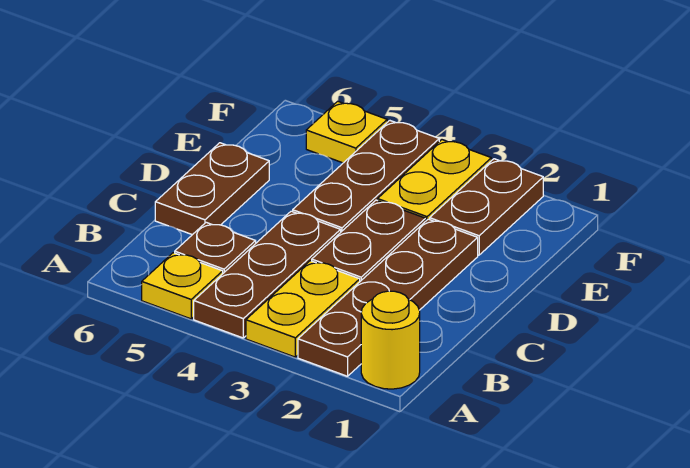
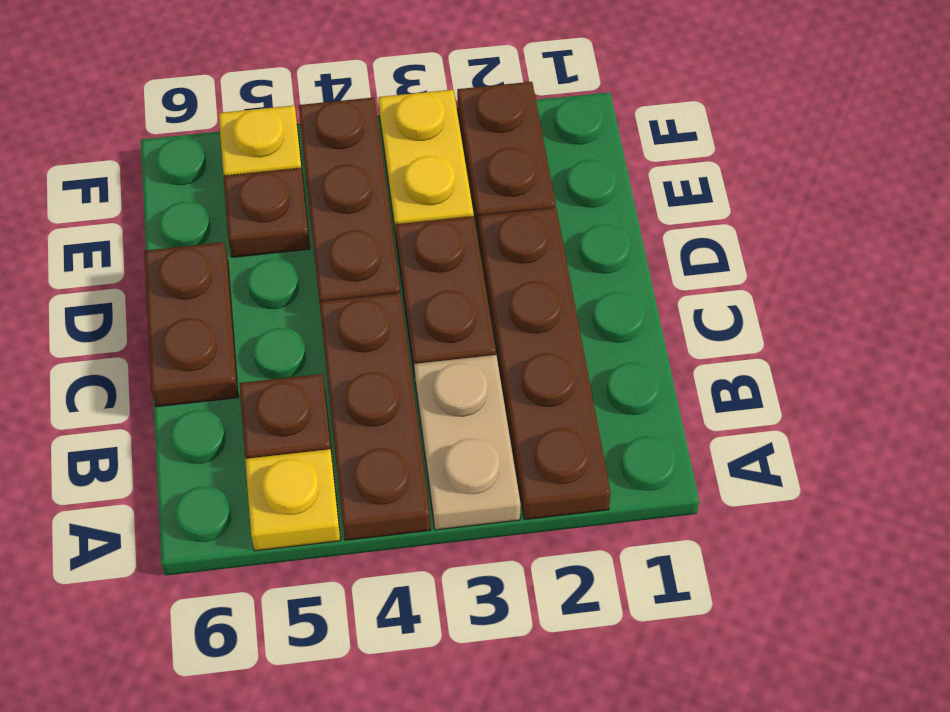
yellow 1x1 round brick [361,291,420,389] -> none
yellow 1x2 plate [246,261,360,357] -> tan 1x2 plate [414,355,521,530]
none -> brown 1x1 plate [224,168,310,257]

